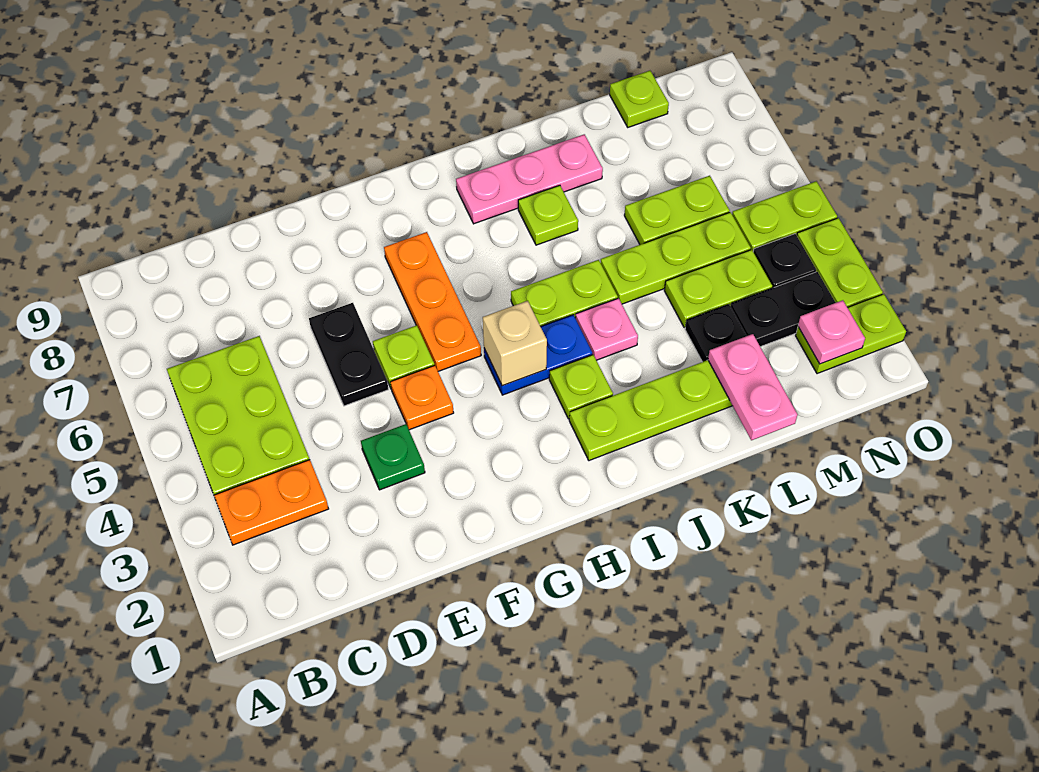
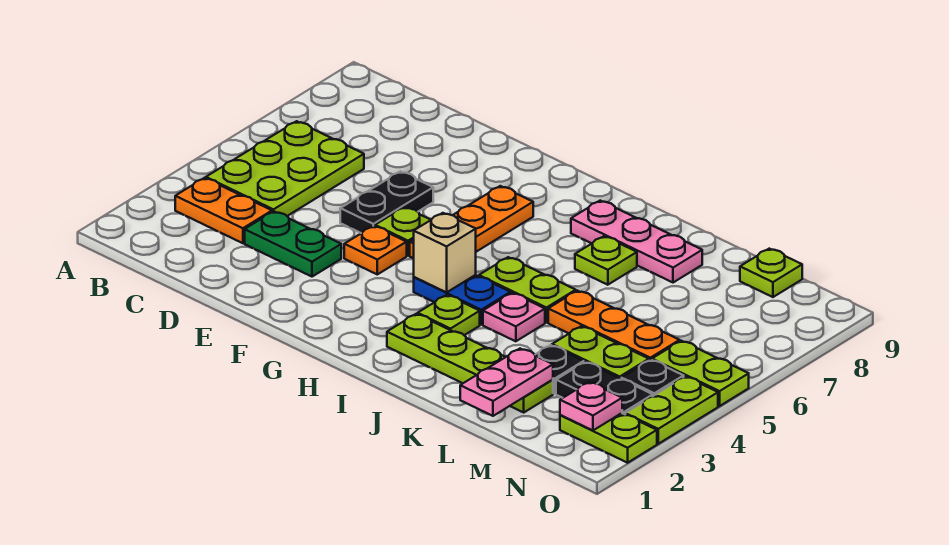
green 1x1 plate [361,424,425,490] -> green 1x2 plate [245,211,341,277]
lime 1x3 plate [601,212,751,304] -> orange 1x3 plate [548,291,680,360]
lime 1x2 plate [624,176,730,245] -> none

